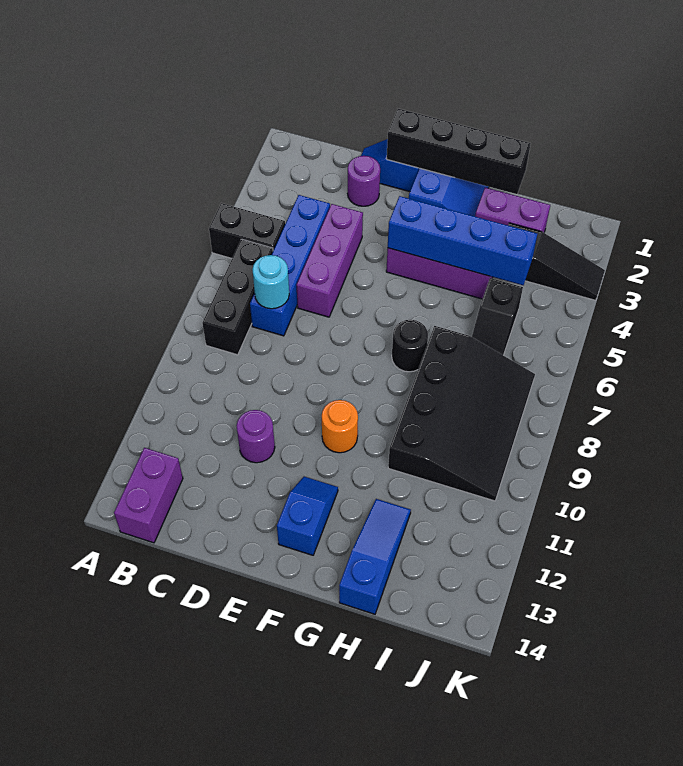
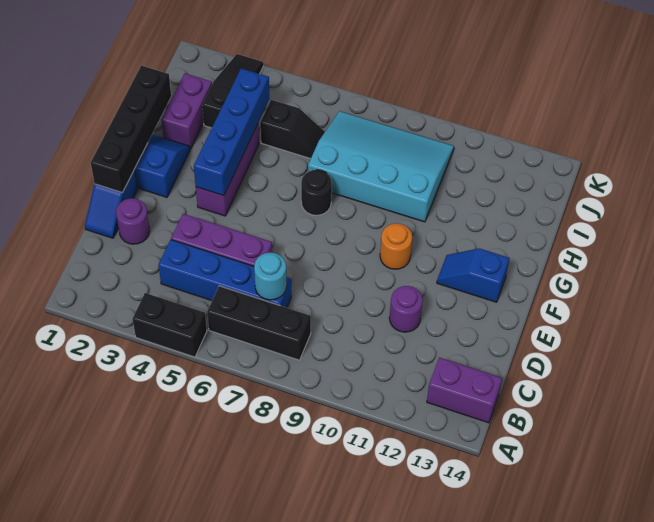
black 1x2 brick [209,203,285,258] -> black 1x2 brick turned to [132,293,207,357]
black 3x4 slope [388,326,535,501] -> cyan 3x4 slope [308,111,454,222]
blue 1x3 slope [339,499,411,614] -> none

